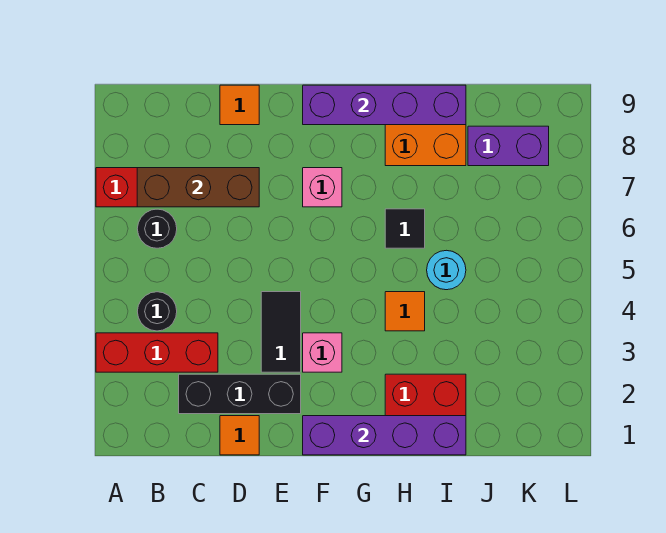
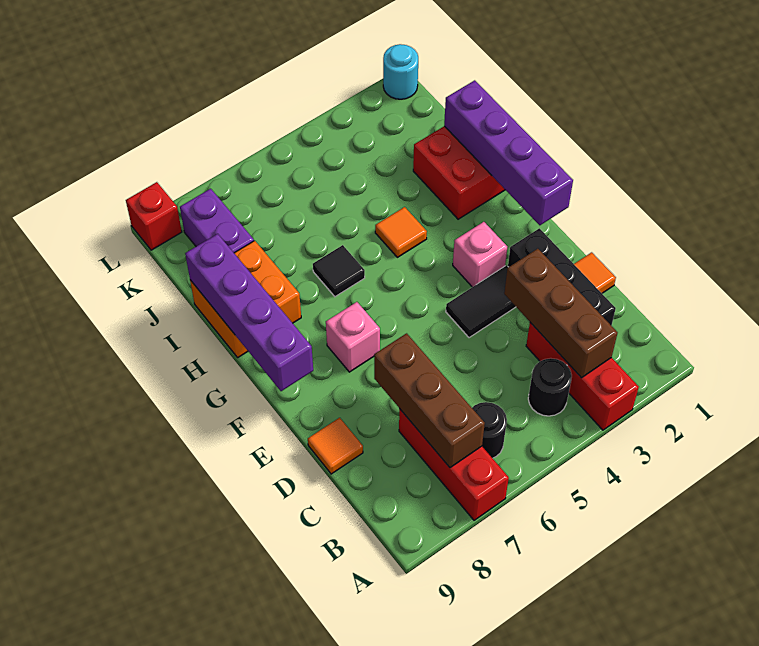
none -> brown 1x3 brick [504,249,617,378]
cyan 1x1 round brick [427,250,466,290] -> cyan 1x1 round brick moved to [383,44,418,99]
none -> red 1x1 brick [126,182,182,250]

